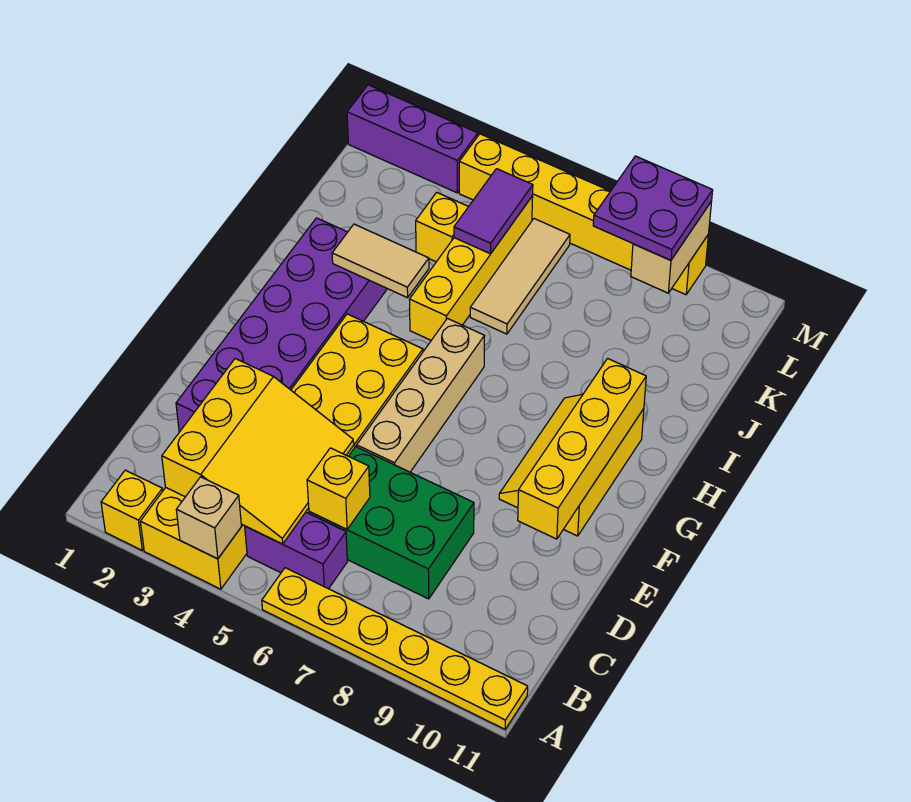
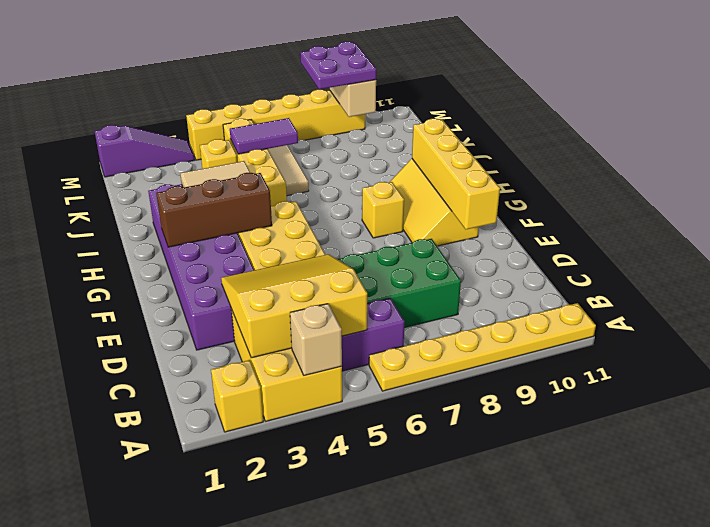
yellow 3x3 slope [162,359,354,544] -> yellow 3x3 slope turned to [221,254,367,358]
yellow 1x1 brick [307,448,370,529] -> yellow 1x1 brick moved to [362,182,404,238]
tan 1x4 brick [357,318,485,472] -> none
none -> brown 1x3 brick [156,173,272,247]
purple 1x2 tile [454,169,533,254] -> purple 1x2 tile turned to [230,118,298,154]
purple 1x3 brick [347,85,478,193] -> purple 1x3 slope [94,125,195,177]

